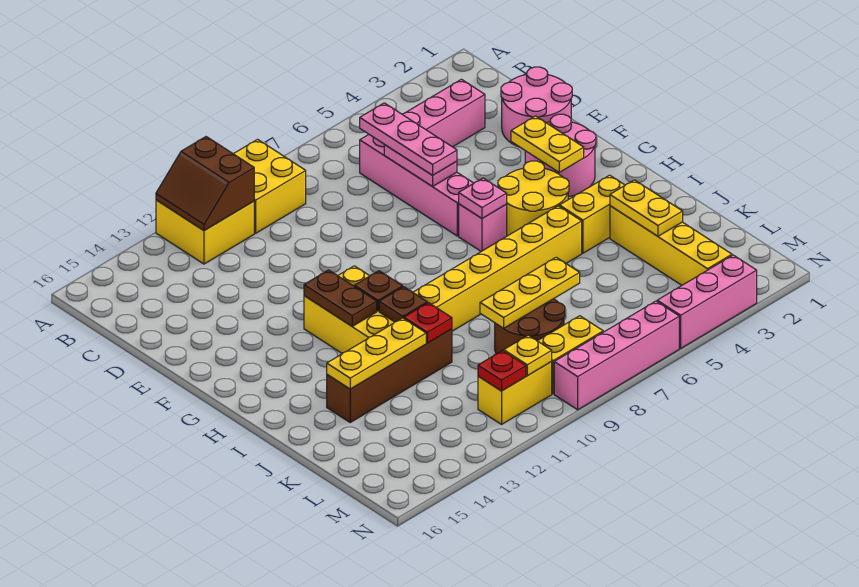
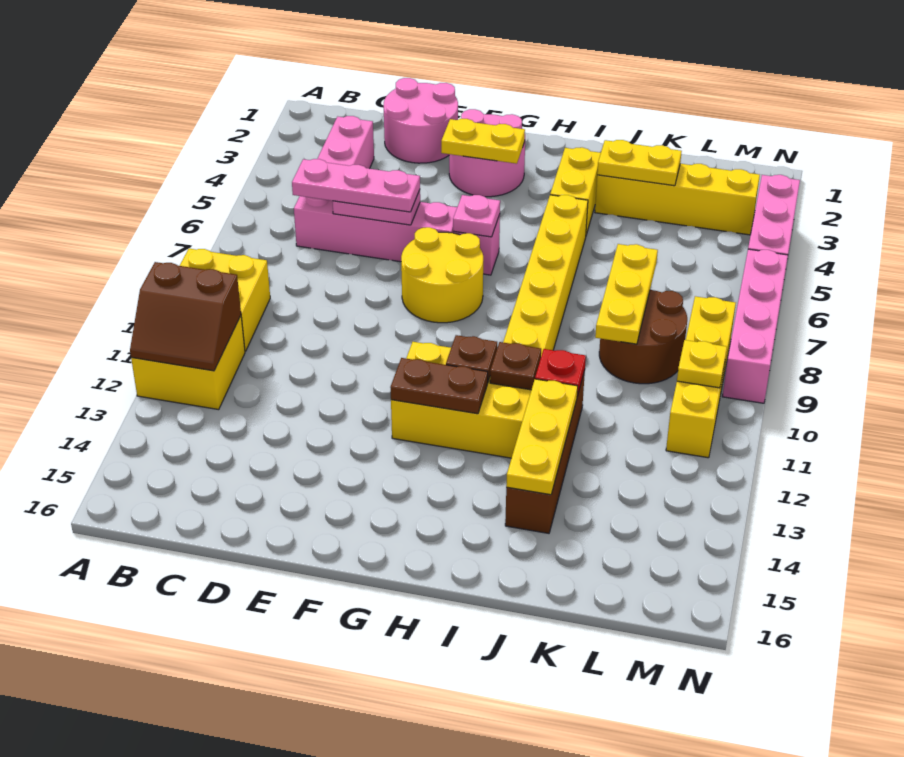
yellow 2x2 round brick [498,161,569,236] -> yellow 2x2 round brick moved to [401,227,483,323]
red 1x1 plate [478,351,526,391] -> none

